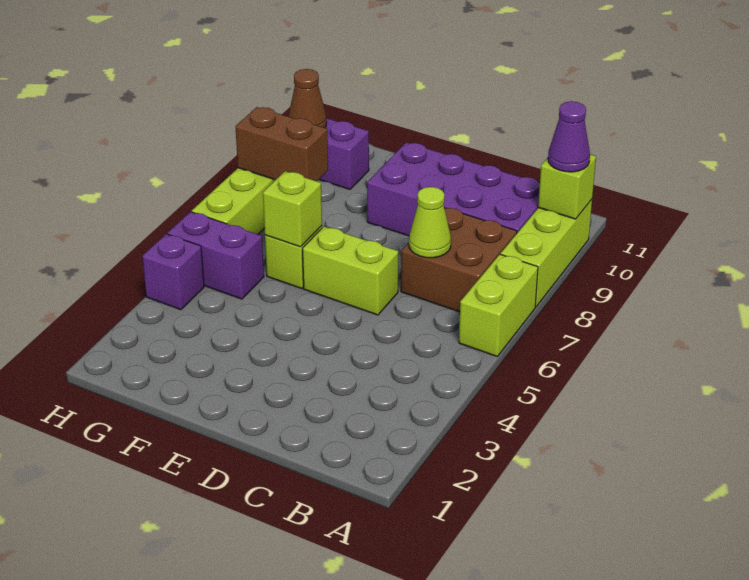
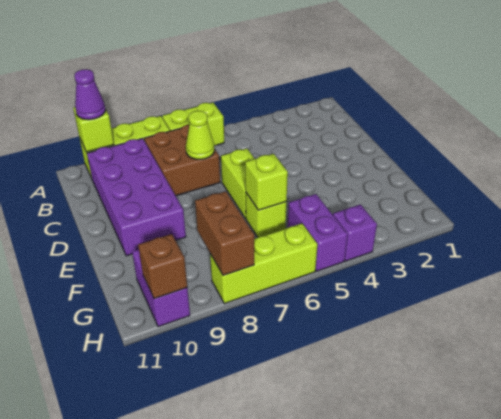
brown 1x1 cone [288,69,327,128] -> brown 1x1 brick [138,234,187,299]

